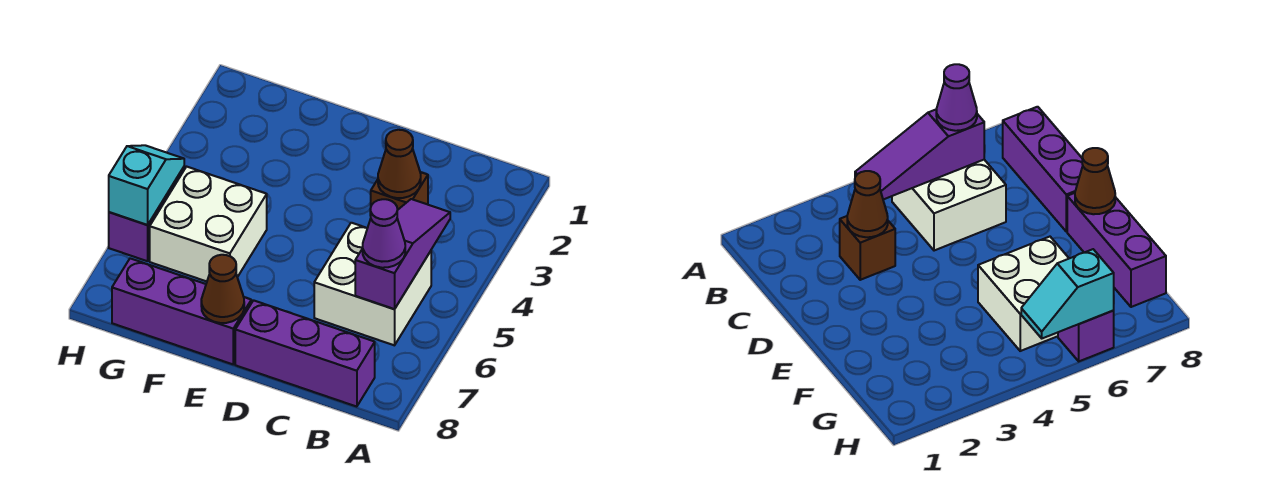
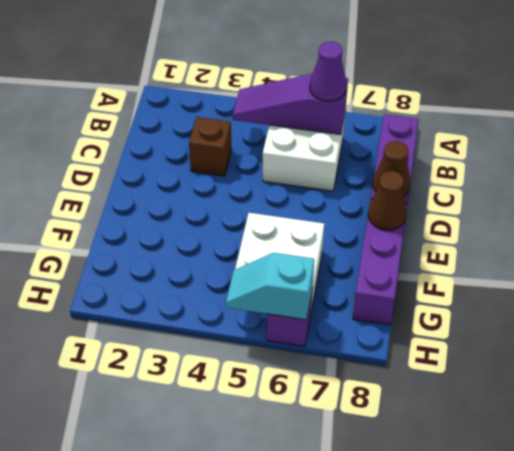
brown 1x1 cone [378,130,421,198] -> brown 1x1 cone moved to [373,141,410,196]

